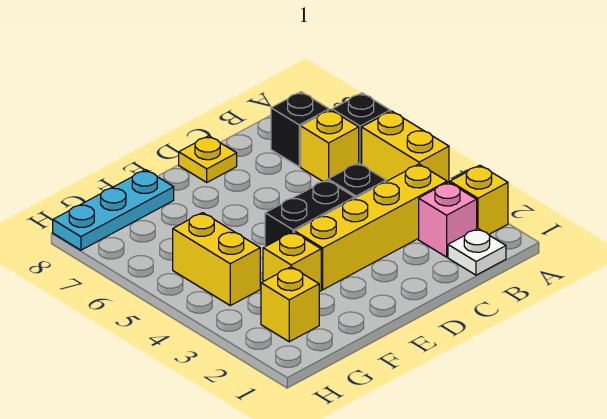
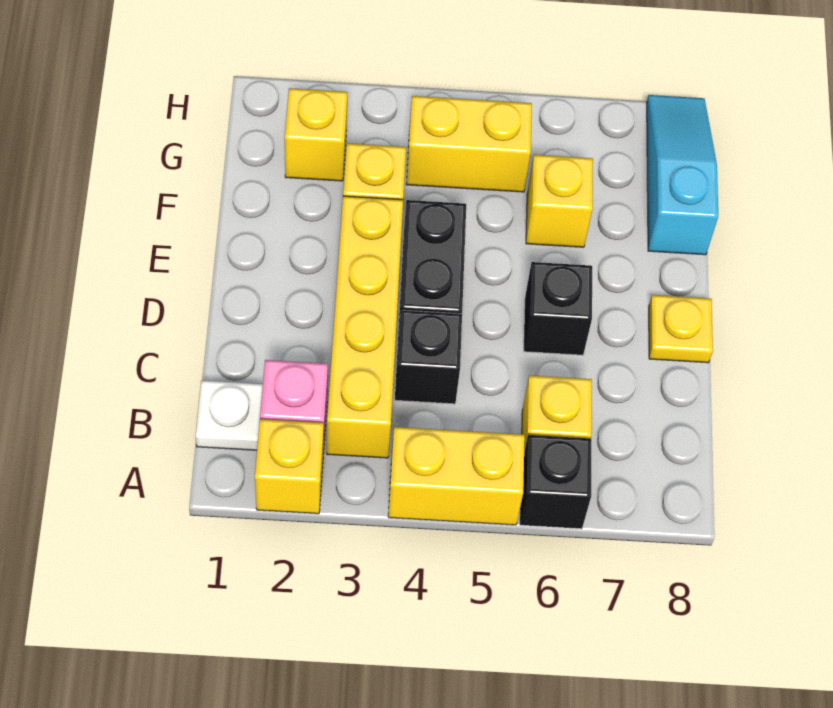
black 1x1 brick [271,92,329,167] -> black 1x1 brick moved to [524,262,592,355]
none -> yellow 1x1 brick [526,155,593,247]
cyan 1x3 plate [53,170,174,250] -> cyan 1x3 slope [647,95,718,255]

